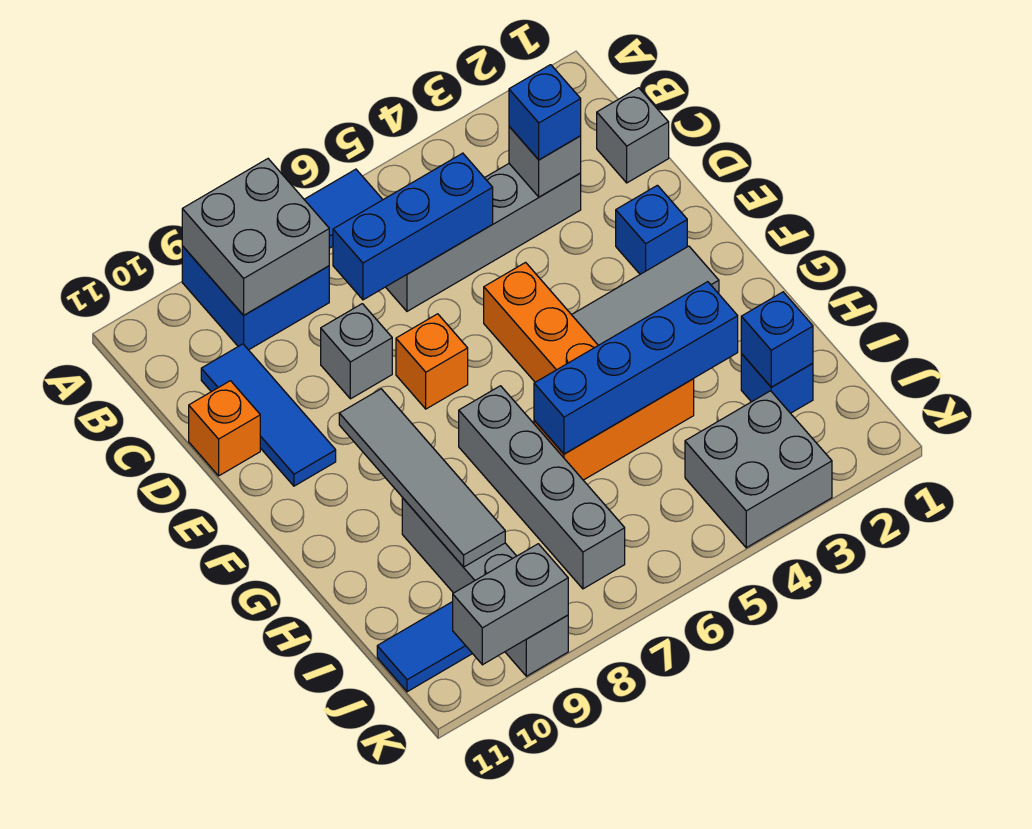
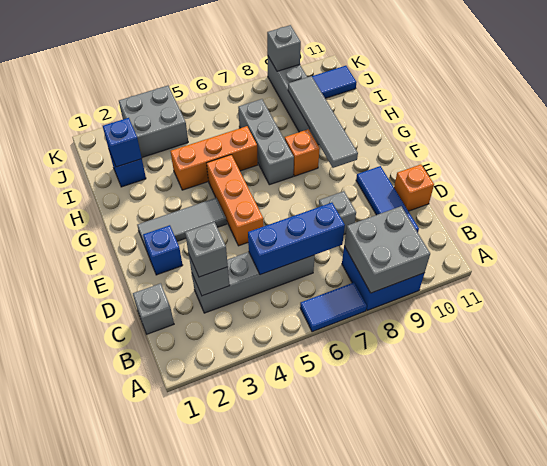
blue 1x1 brick [509,65,581,160] -> grey 1x1 brick [185,222,228,277]
orange 1x1 brick [396,314,468,409] -> orange 1x1 brick moved to [285,129,320,176]
grey 1x4 brick [459,386,625,589] -> grey 1x3 brick [238,99,294,185]
blue 1x4 brick [534,282,738,454] -> none
grey 1x2 brick [453,544,568,665] -> grey 1x1 brick [267,25,301,71]

